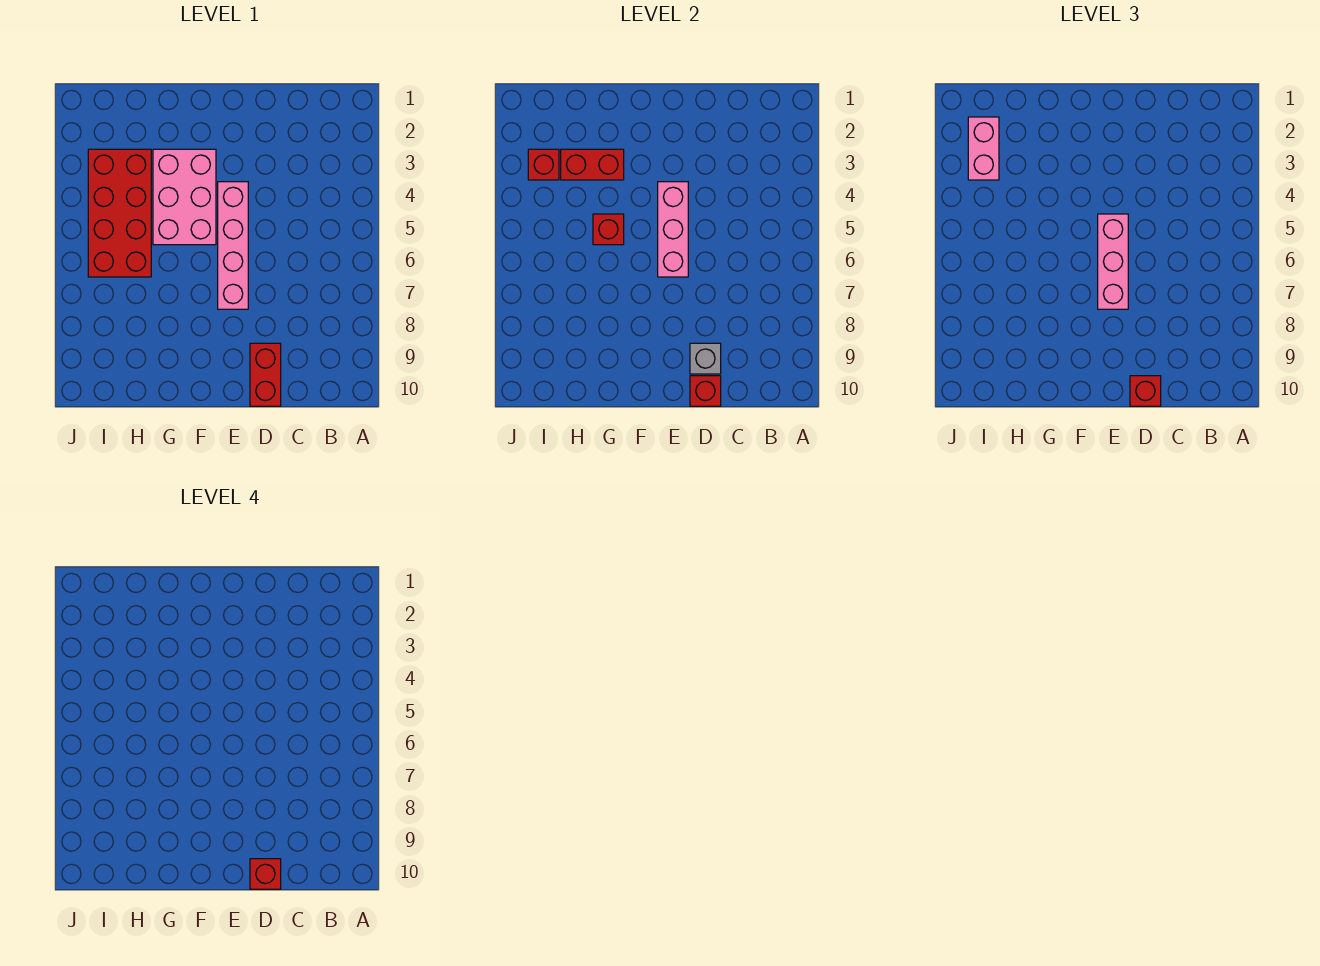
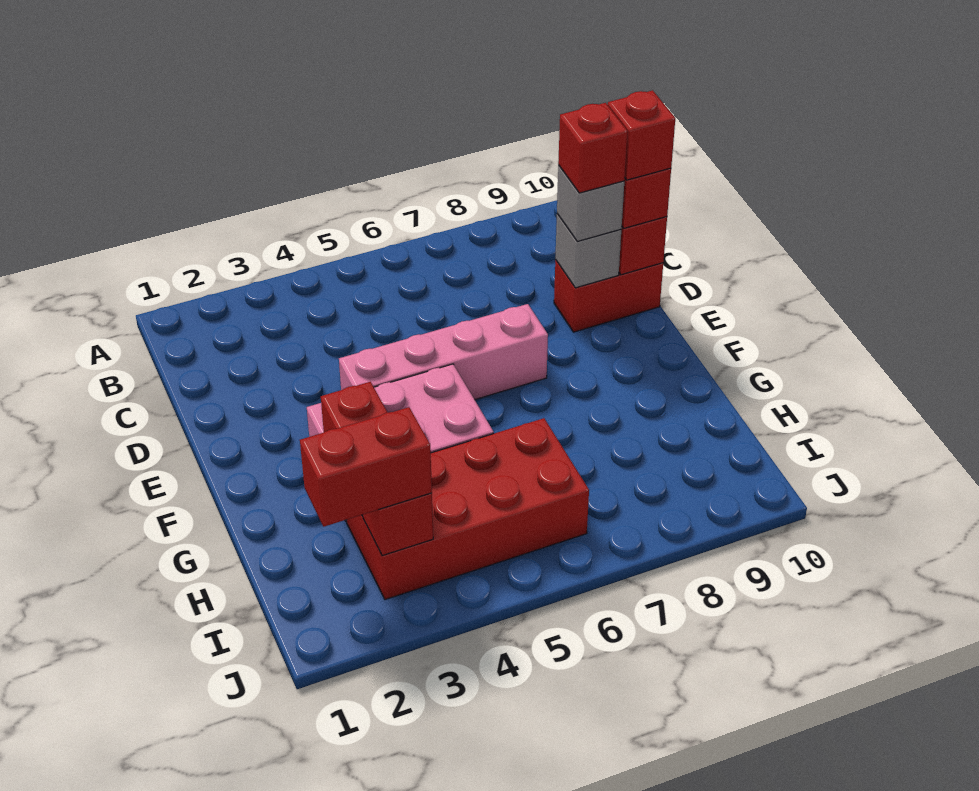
none -> grey 1x1 brick [557,165,624,241]
pink 1x3 brick [658,182,688,277] -> none
pink 1x3 brick [1098,214,1128,309] -> none
red 1x1 brick [593,214,624,245] -> red 1x1 brick moved to [558,103,628,193]
pink 1x2 brick [968,117,999,180] -> red 1x2 brick [300,407,432,527]

